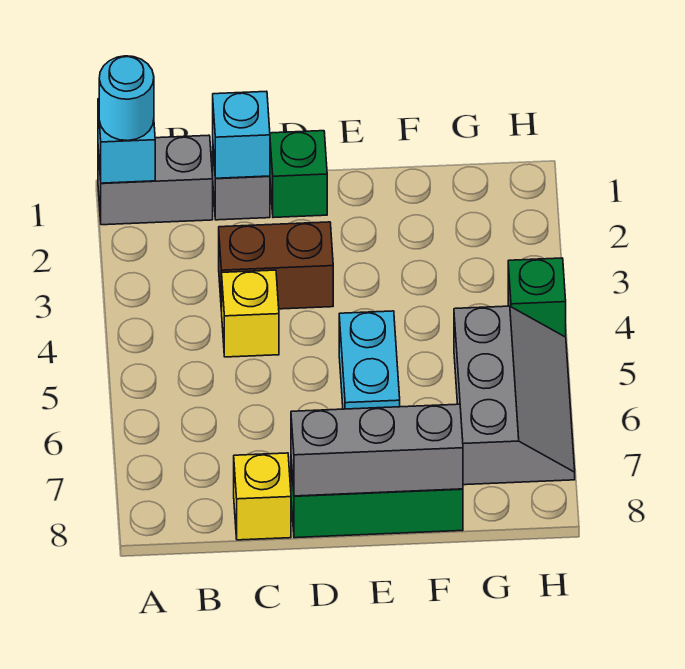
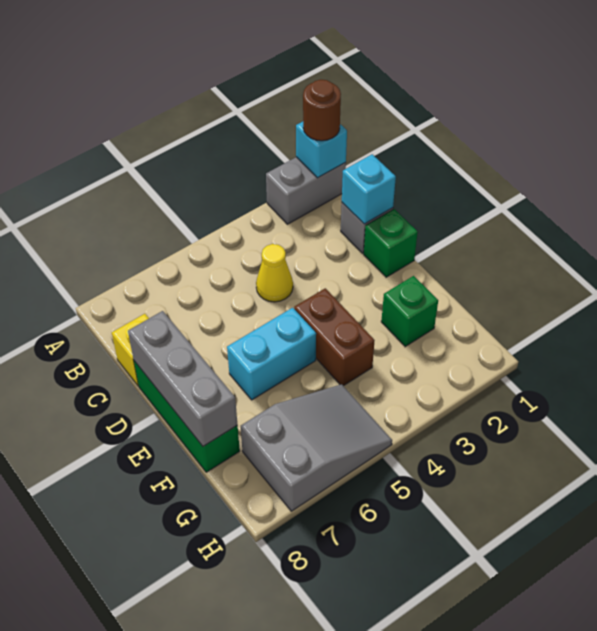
grey 1x2 brick [98,135,213,225] -> grey 1x2 brick turned to [266,157,346,224]
cyan 1x1 round brick [99,56,154,141] -> brown 1x1 round brick [303,80,341,141]
brown 1x2 brick [219,222,333,311] -> brown 1x2 brick moved to [294,288,375,386]
yellow 1x1 brick [222,270,279,357] -> yellow 1x1 cone [256,244,293,302]
grey 2x3 slope [454,306,575,485] -> grey 2x3 slope turned to [241,384,392,511]
green 1x1 brick [508,258,566,337] -> green 1x1 brick moved to [381,276,438,347]

